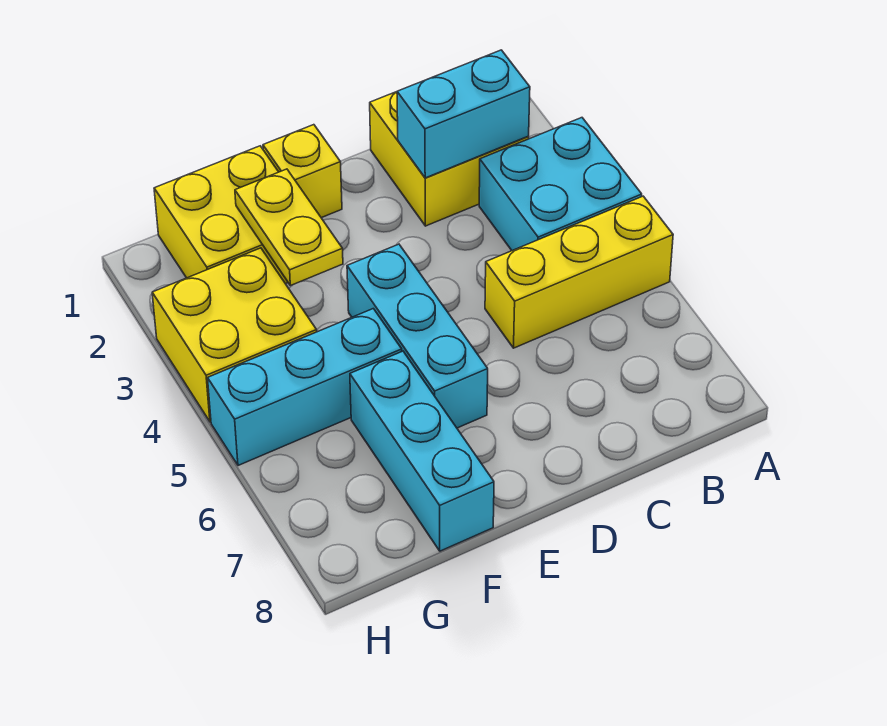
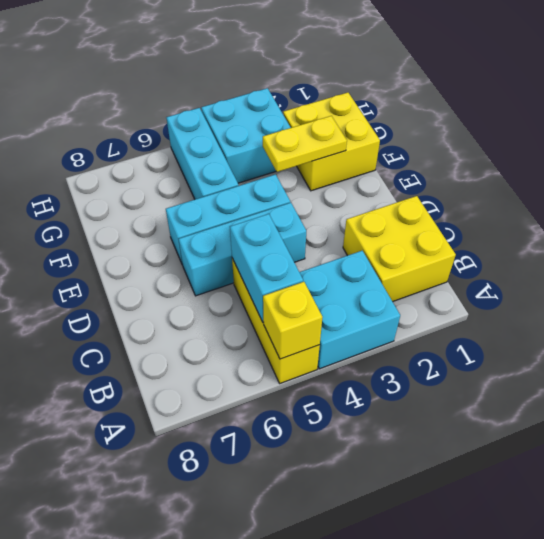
cyan 1x2 brick [397,50,530,178] -> cyan 1x2 brick moved to [230,214,303,322]
yellow 1x1 brick [263,125,342,218] -> yellow 1x1 brick moved to [263,282,322,359]
cyan 1x3 brick [350,351,494,551] -> cyan 1x3 brick moved to [179,203,306,296]
yellow 2x2 brick [152,248,317,422] -> cyan 2x2 brick [201,88,291,183]

